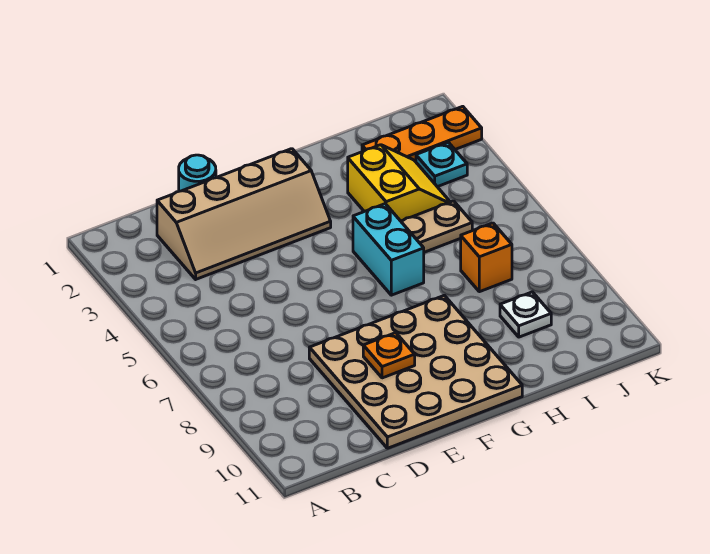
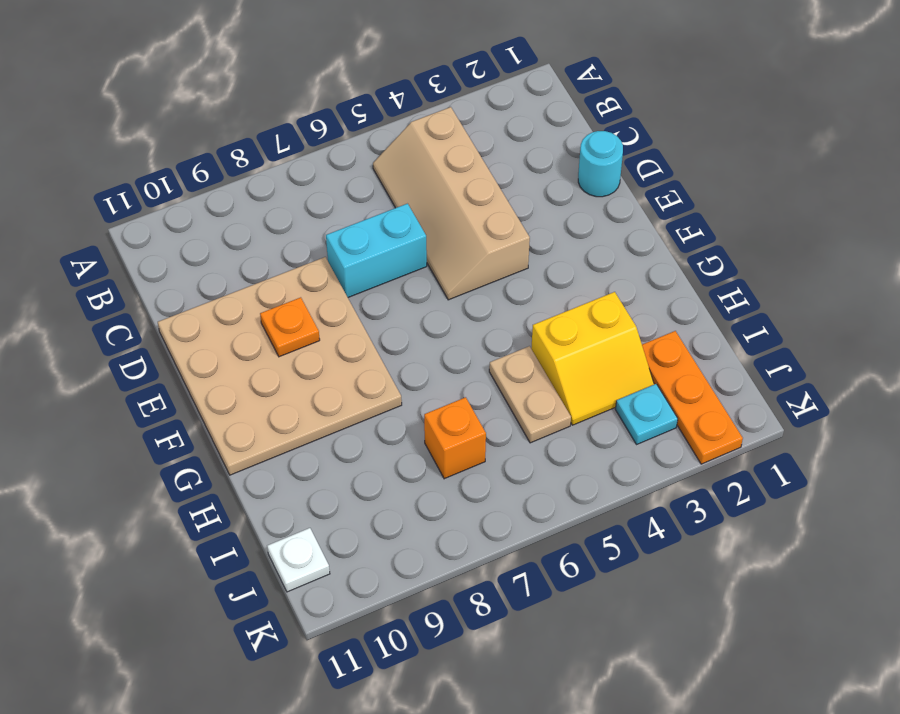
tan 2x4 slope [157,149,331,279] -> tan 2x4 slope moved to [373,107,530,300]
cyan 1x2 brick [353,204,424,295] -> cyan 1x2 brick moved to [326,204,427,297]
white 1x1 plate [500,292,551,337] -> white 1x1 plate moved to [267,528,330,592]

